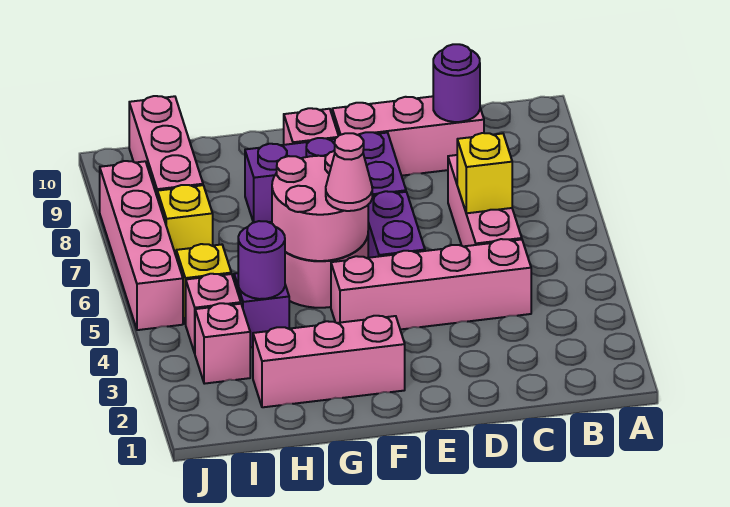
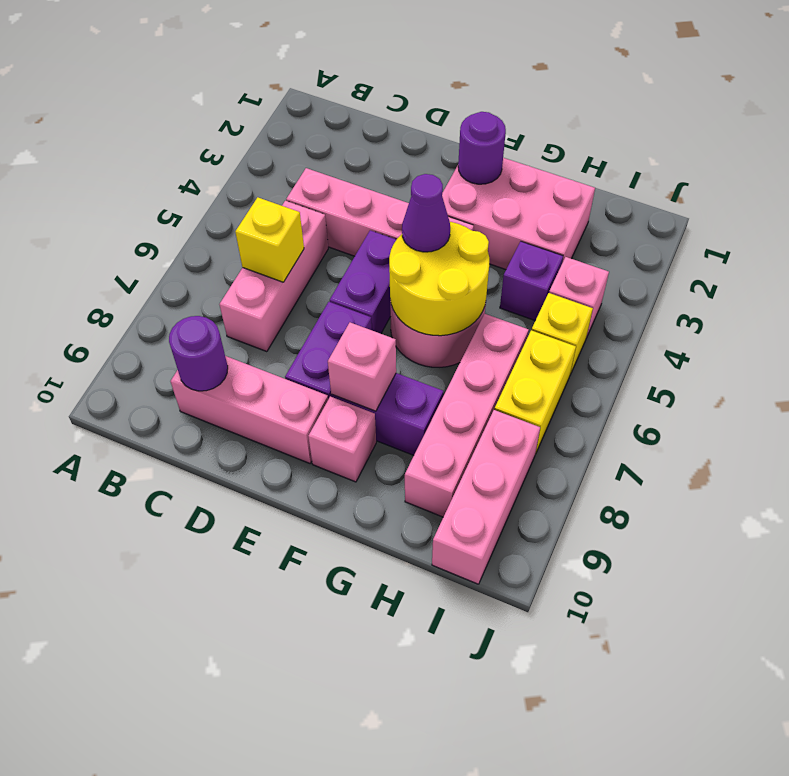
pink 1x3 brick [253,316,405,407] -> pink 2x3 brick [442,158,595,270]
pink 2x2 round brick [272,151,368,261] -> yellow 2x2 round brick [389,222,489,336]
pink 1x1 cone [326,133,372,211] -> purple 1x1 cone [402,174,450,252]
purple 1x1 round brick [238,221,285,299] -> purple 1x1 round brick moved to [458,112,506,184]
pink 1x1 brick [195,303,250,384] -> pink 1x1 brick moved to [328,322,396,411]
yellow 1x1 brick [157,185,213,255] -> yellow 1x2 brick [494,330,576,454]
pink 1x4 brick [100,161,183,330] -> pink 1x4 brick moved to [405,314,529,517]

